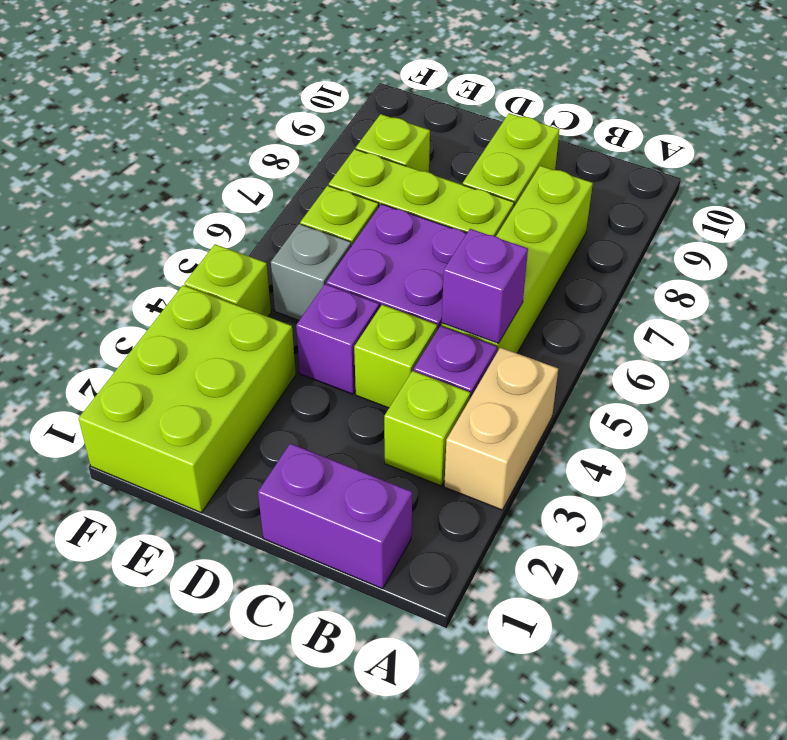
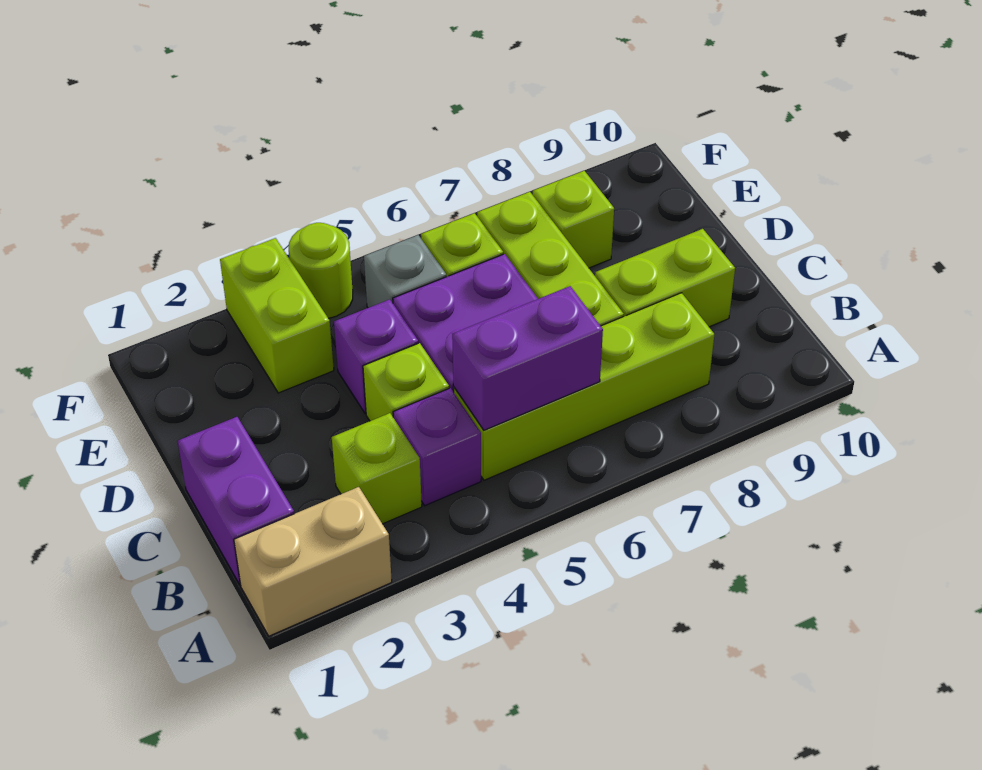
tan 1x2 brick [444,347,558,510] -> tan 1x2 brick moved to [234,487,392,636]
purple 1x1 brick [442,229,528,343] -> purple 1x2 brick [452,286,603,430]
lime 2x3 brick [78,285,296,513] -> lime 1x2 brick [220,238,334,393]
lime 1x1 brick [184,244,271,317] -> lime 1x1 round brick [289,223,353,318]

